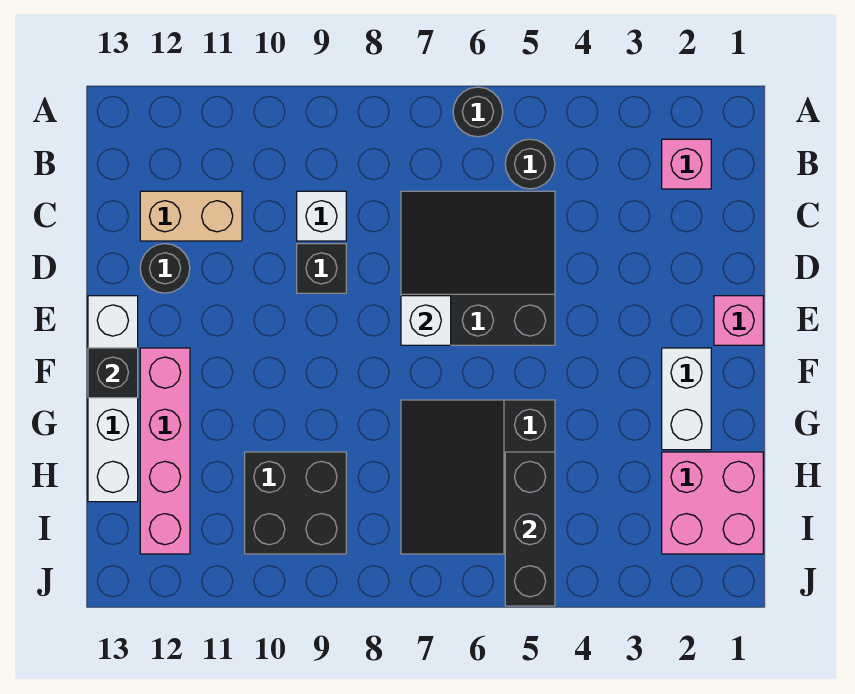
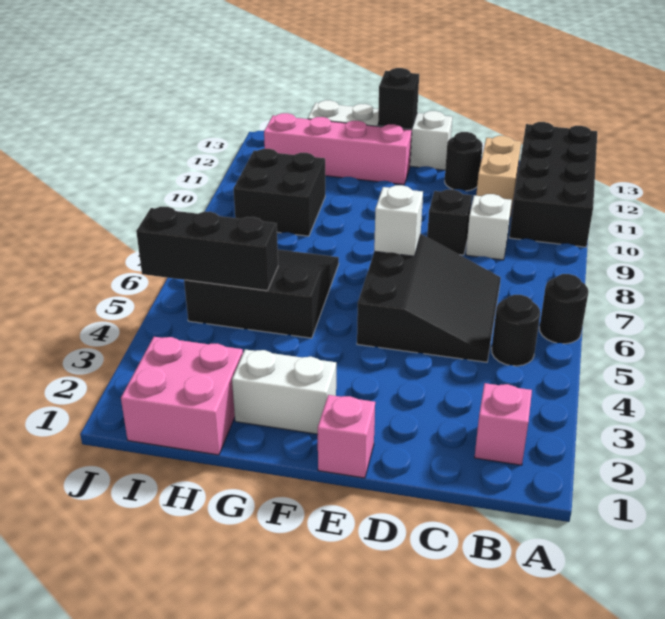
none -> black 2x4 brick [509,122,597,247]

